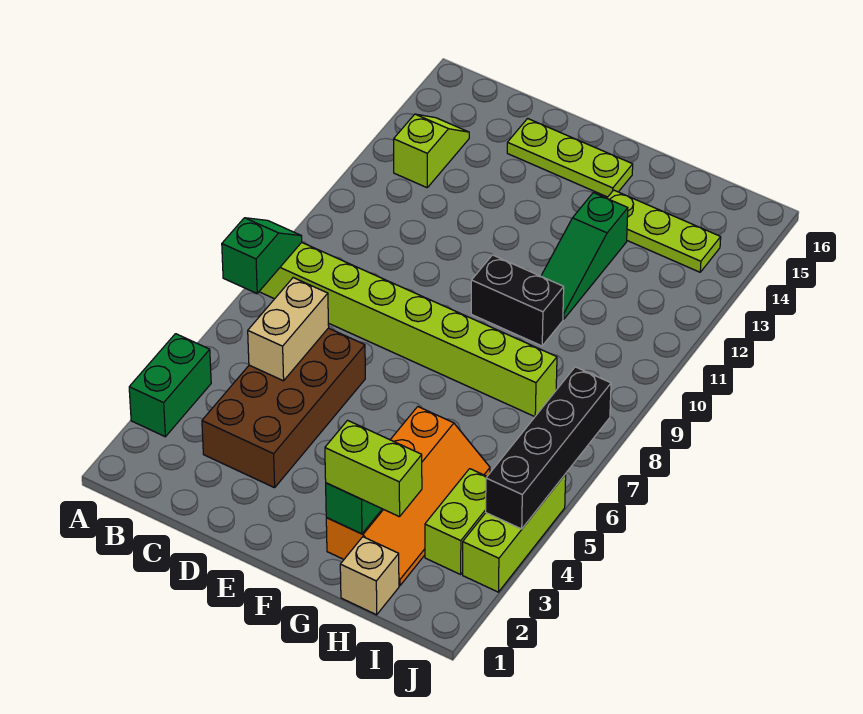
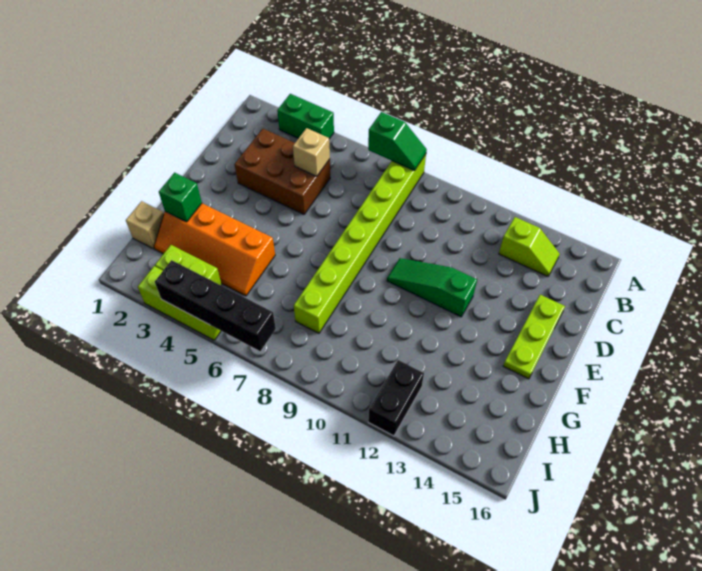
brown 2x4 brick [202,328,365,488] -> brown 2x3 brick [235,129,330,214]
tan 1x2 brick [248,278,329,381] -> tan 1x1 brick [293,128,330,176]
black 1x2 brick [471,255,564,346] -> black 1x2 brick moved to [368,360,424,436]
lime 1x2 brick [325,420,422,517] -> none
green 1x3 slope [541,193,628,319] -> green 1x3 slope moved to [387,258,477,317]
lime 1x3 plate [607,190,721,272] -> none

